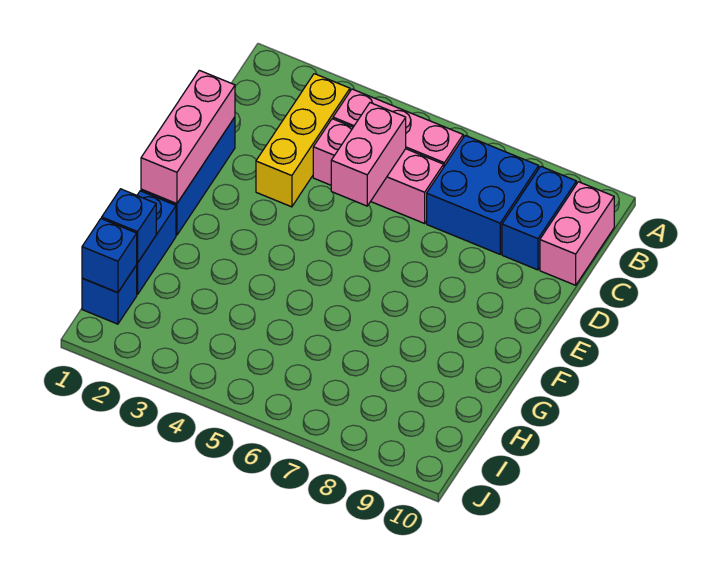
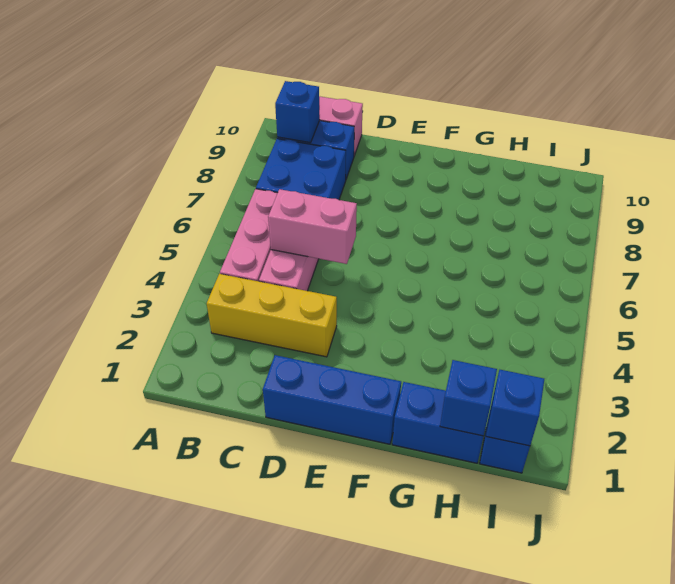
none -> blue 1x1 brick [275,81,320,143]
pink 1x3 brick [141,70,235,204] -> none

